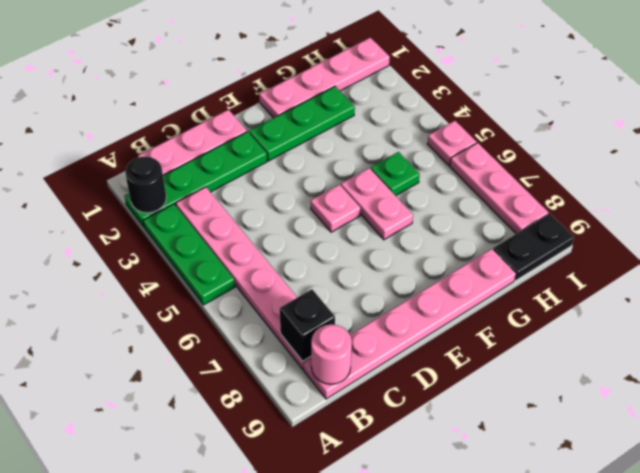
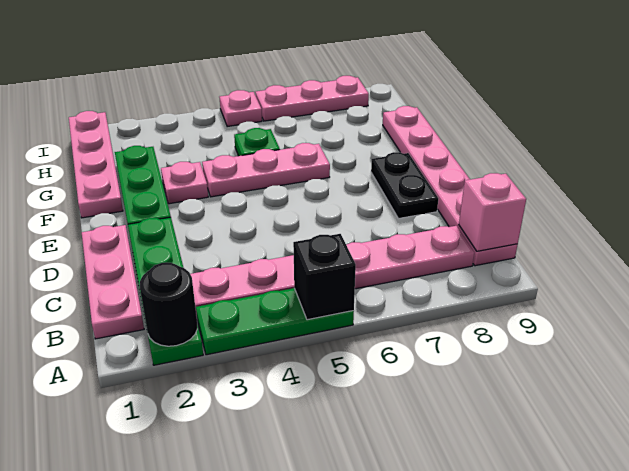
black 1x1 brick [280,289,335,361] -> black 1x1 brick moved to [293,234,356,320]
pink 1x1 round brick [311,324,352,384] -> pink 1x1 brick [459,173,526,251]
pink 1x1 plate [311,185,360,232] -> pink 1x1 plate moved to [161,162,208,204]
pink 1x2 plate [341,168,413,240] -> pink 1x3 plate [202,143,330,197]
black 1x2 plate [493,214,574,281] -> black 1x2 plate moved to [371,152,438,219]

